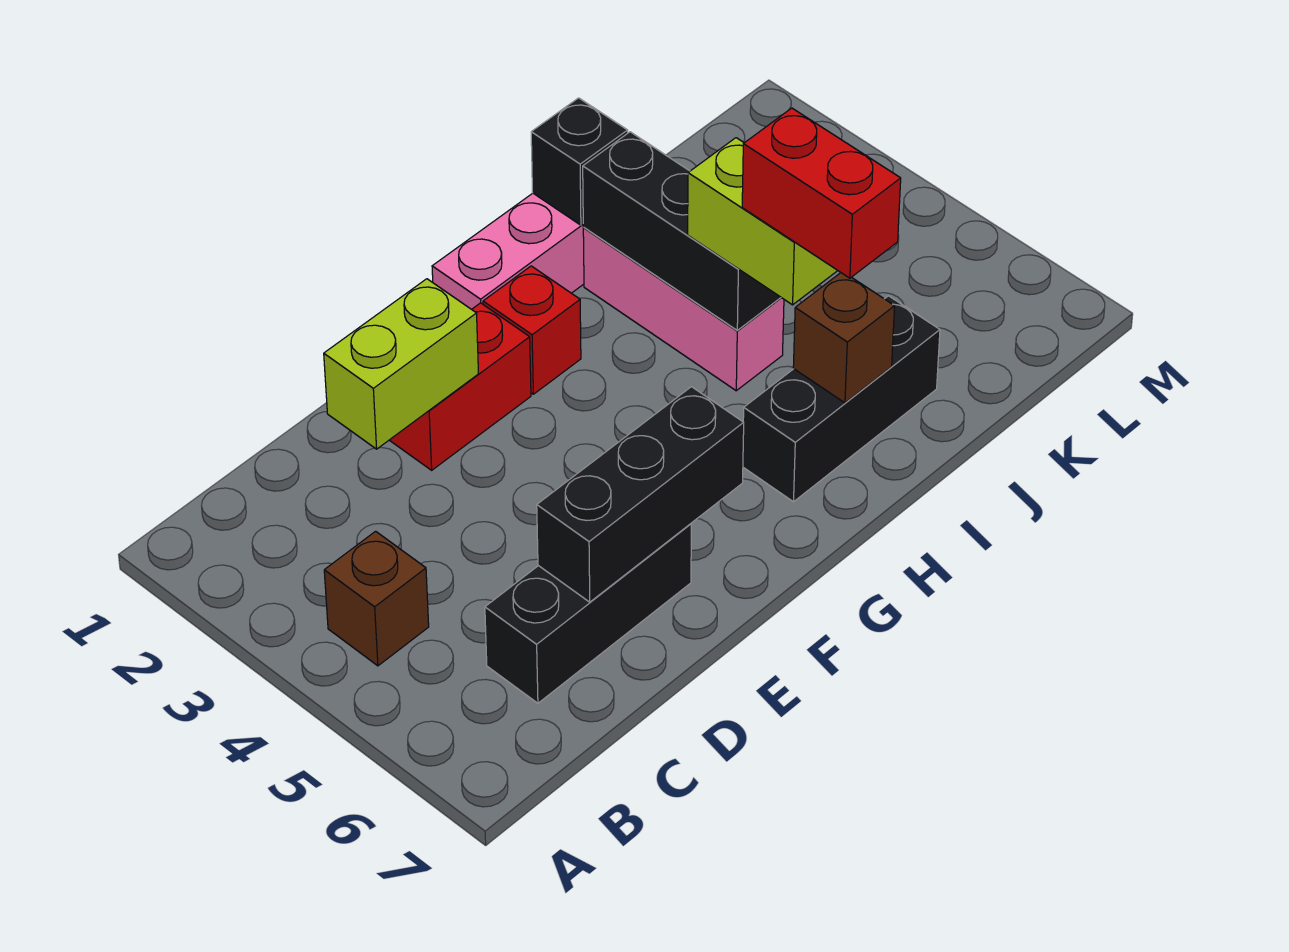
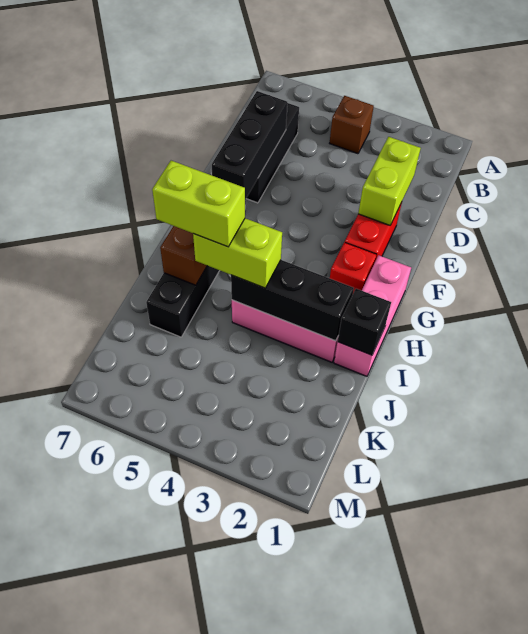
red 1x2 brick [742,108,901,278] -> lime 1x2 brick [152,161,245,247]

